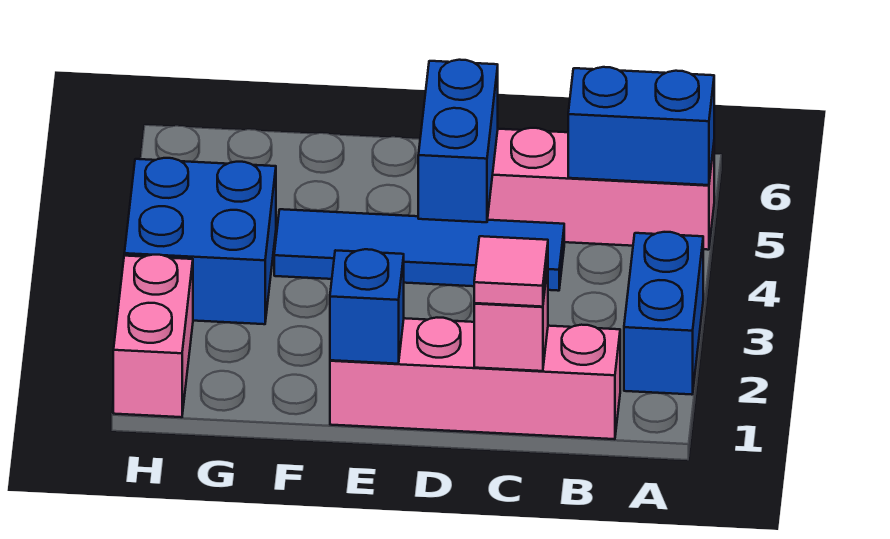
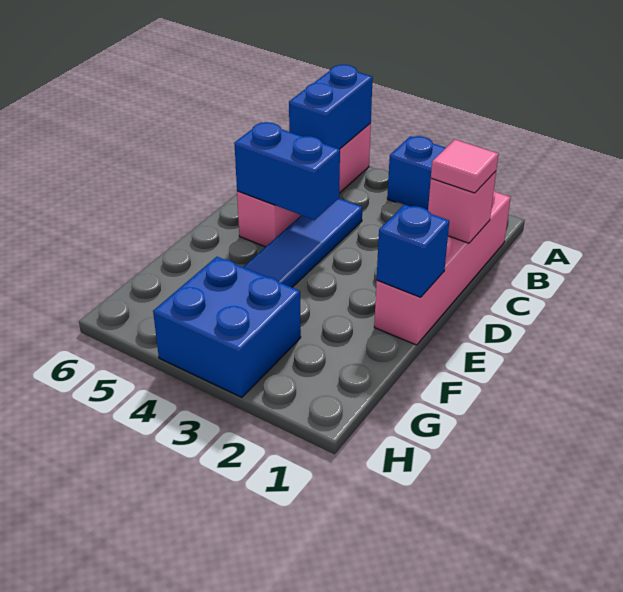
pink 1x2 brick [113,255,193,417] -> none

